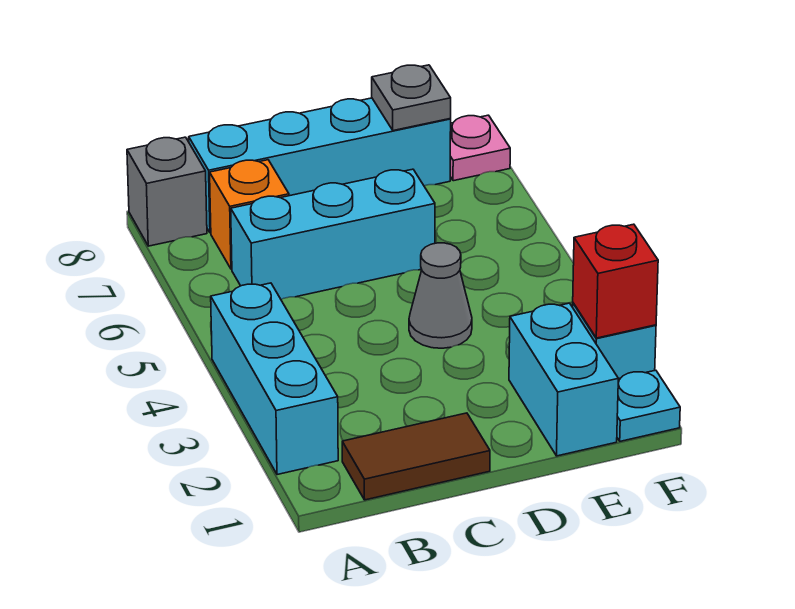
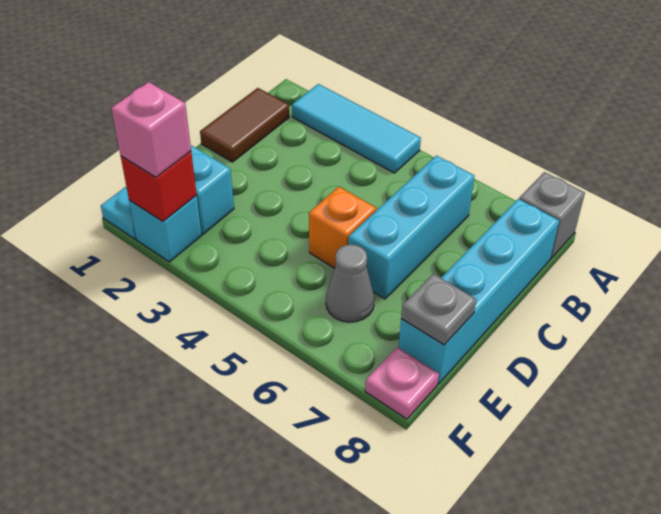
cyan 1x3 brick [211,283,338,475] -> cyan 1x3 tile [292,84,421,173]
orange 1x1 brick [210,160,289,269] -> orange 1x1 brick moved to [309,187,376,268]
grey 1x1 cone [409,243,472,348] -> grey 1x1 cone moved to [326,244,374,322]
none -> pink 1x1 brick [111,82,191,177]

